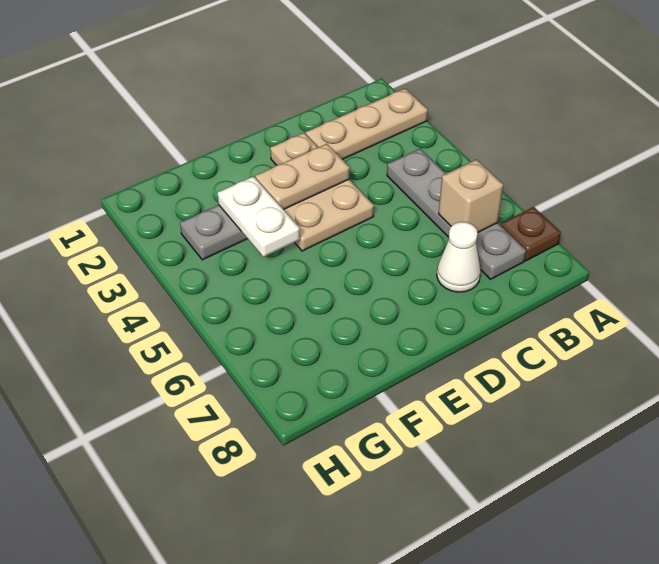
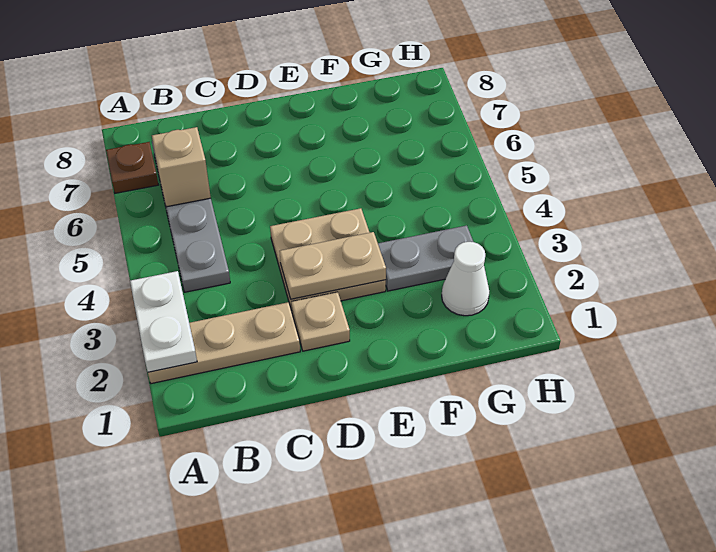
white 1x1 cone [437,222,481,292] -> white 1x1 cone moved to [442,242,489,316]
white 1x2 plate [218,176,300,257] -> white 1x2 plate moved to [130,271,197,372]

